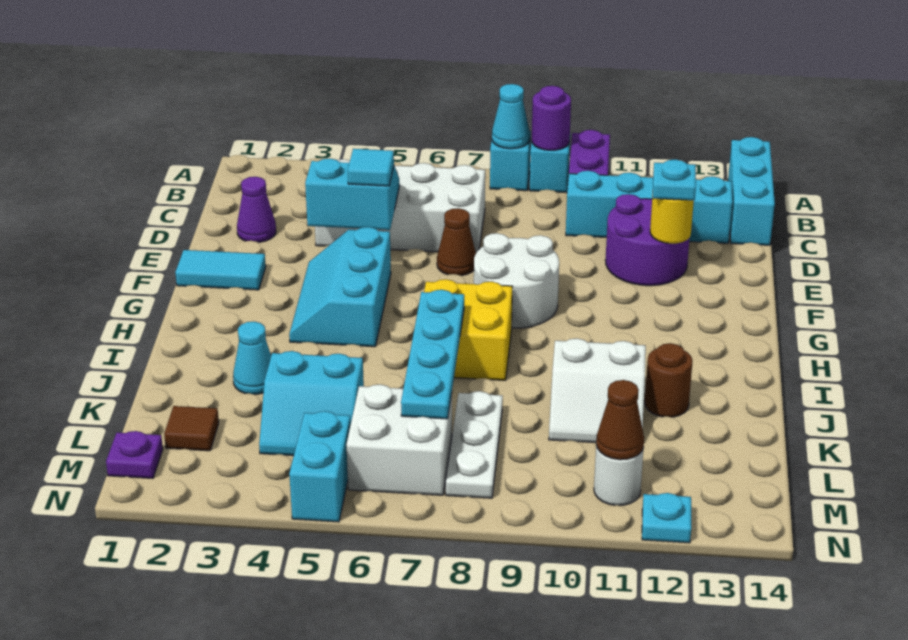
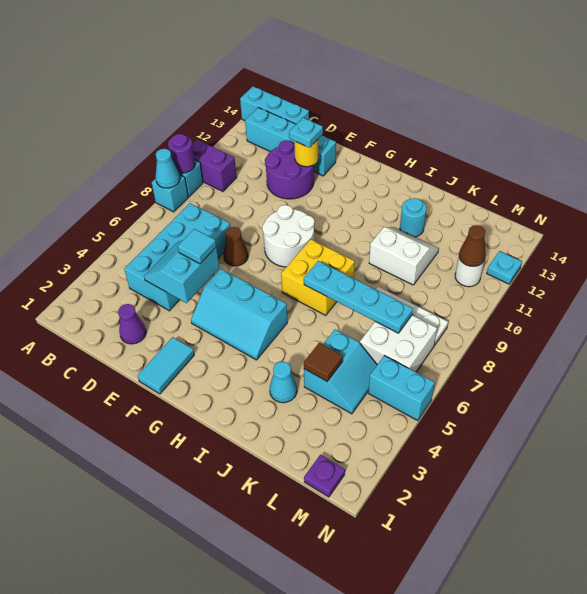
white 2x4 brick [315,159,485,253] -> cyan 2x4 brick [124,203,230,311]
cyan 1x4 brick [566,171,733,243] -> cyan 1x4 brick turned to [245,108,336,176]
white 2x2 slope [549,338,646,443] -> white 2x2 slope turned to [369,227,439,285]
brown 1x1 round brick [645,343,692,417] -> cyan 1x1 round brick [400,198,427,237]
brown 1x1 tile [164,406,219,451] -> brown 1x1 tile moved to [304,343,343,381]

